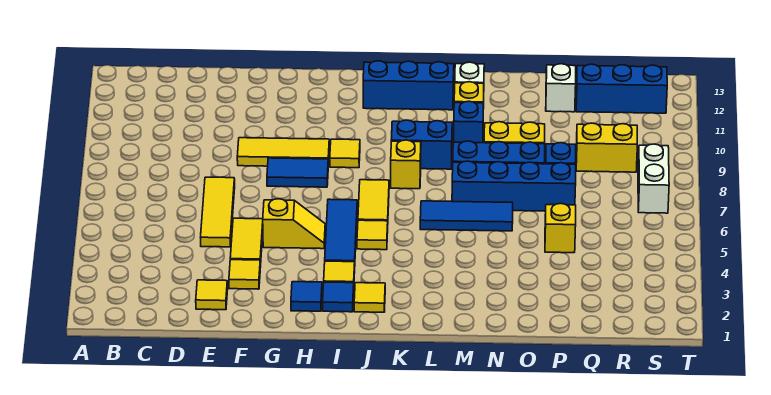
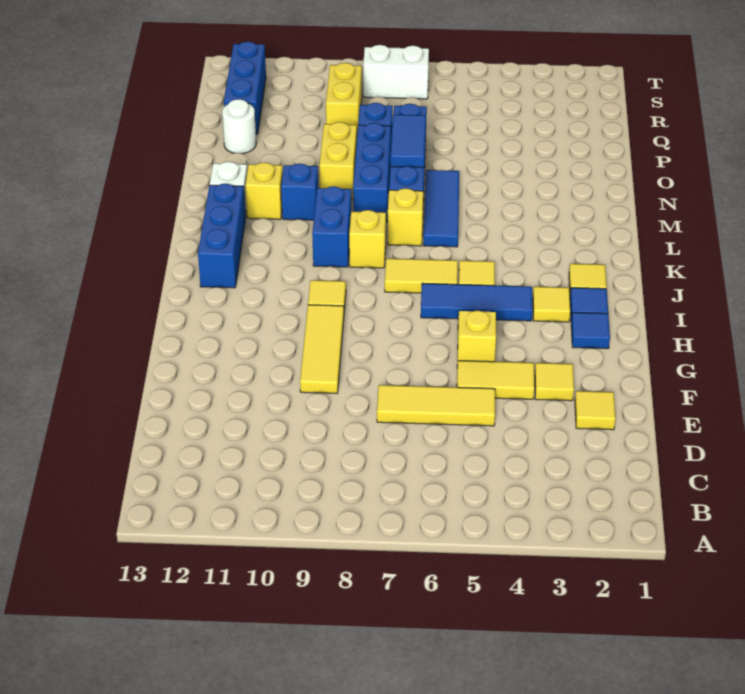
blue 1x2 tile [267,158,328,187] -> blue 1x2 tile moved to [390,115,426,168]
yellow 1x1 brick [545,203,576,253] -> yellow 1x1 brick moved to [387,188,423,246]
white 1x1 brick [546,64,576,112] -> white 1x1 round brick [222,99,256,154]

